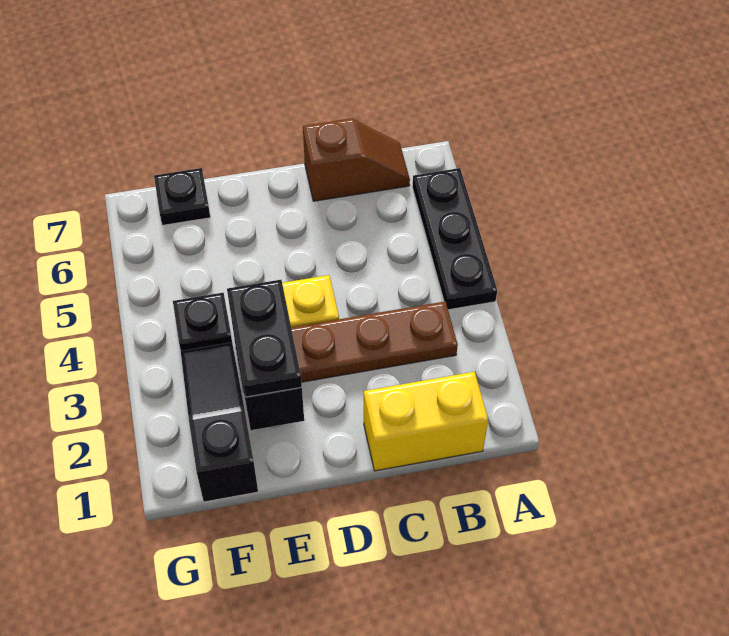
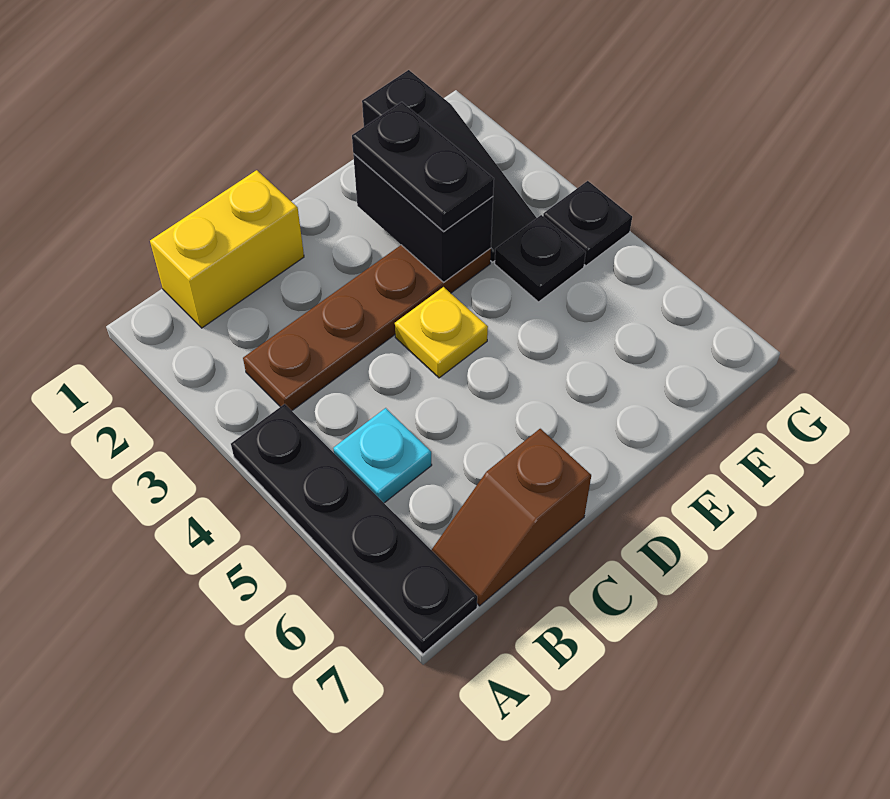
black 1x3 plate [412,168,497,310] -> black 1x4 plate [231,404,477,654]
none -> cyan 1x1 plate [333,408,432,503]
black 1x1 plate [154,168,210,225] -> black 1x1 plate moved to [543,181,632,266]

